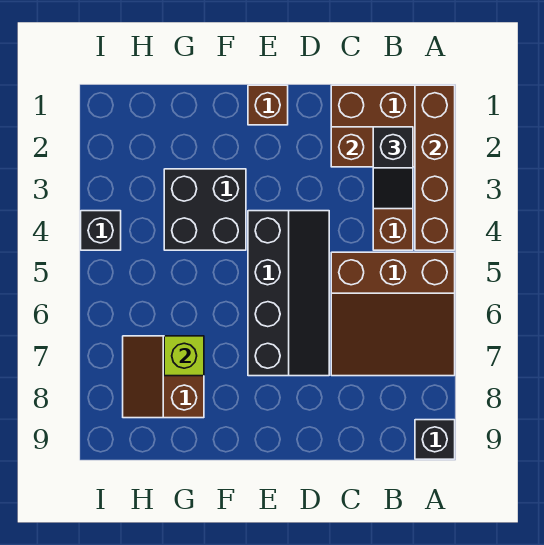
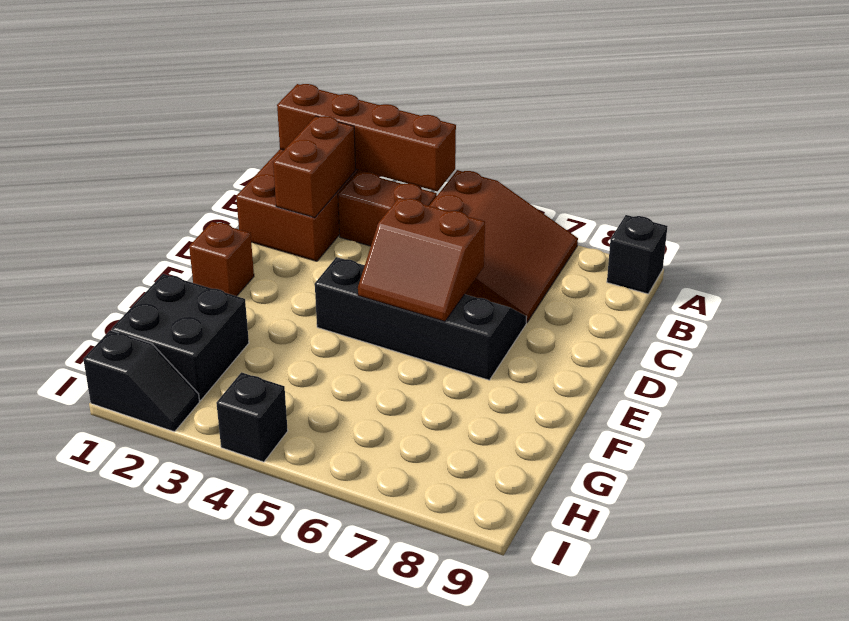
black 1x2 slope [373,127,413,209] -> black 1x2 slope moved to [83,330,200,432]
black 2x2 brick [164,169,246,250] -> black 2x2 brick moved to [111,274,249,400]
brown 2x2 slope [123,336,204,418] -> brown 2x2 slope moved to [358,198,485,321]
lime 1x1 brick [164,336,204,376] -> none

